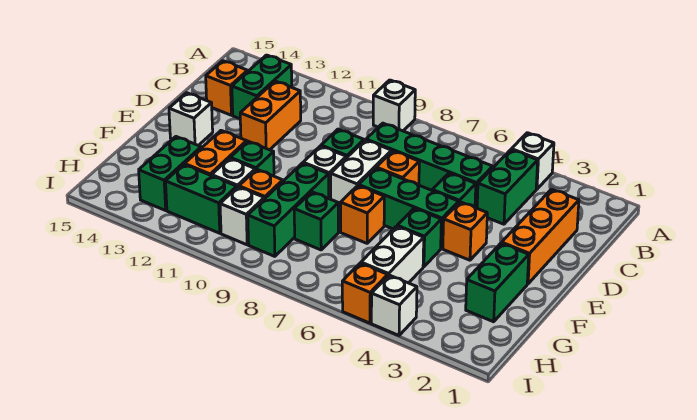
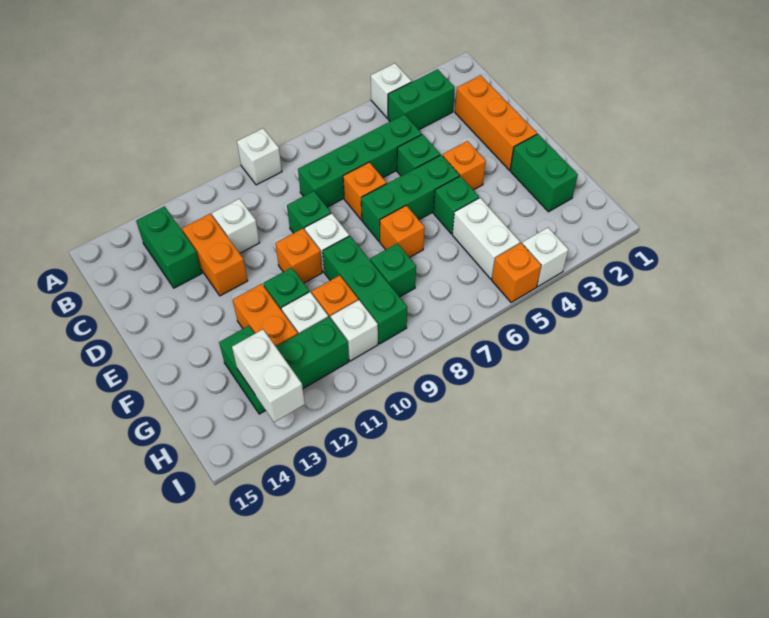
green 1x2 brick [477,150,538,224] -> green 1x2 brick turned to [388,69,455,130]
orange 1x1 brick [206,61,248,115] -> orange 1x1 brick moved to [275,229,322,283]
white 1x2 brick [331,140,392,208] -> white 1x2 brick moved to [232,329,305,422]
white 1x1 brick [169,93,213,145] -> white 1x1 brick moved to [212,199,260,253]

